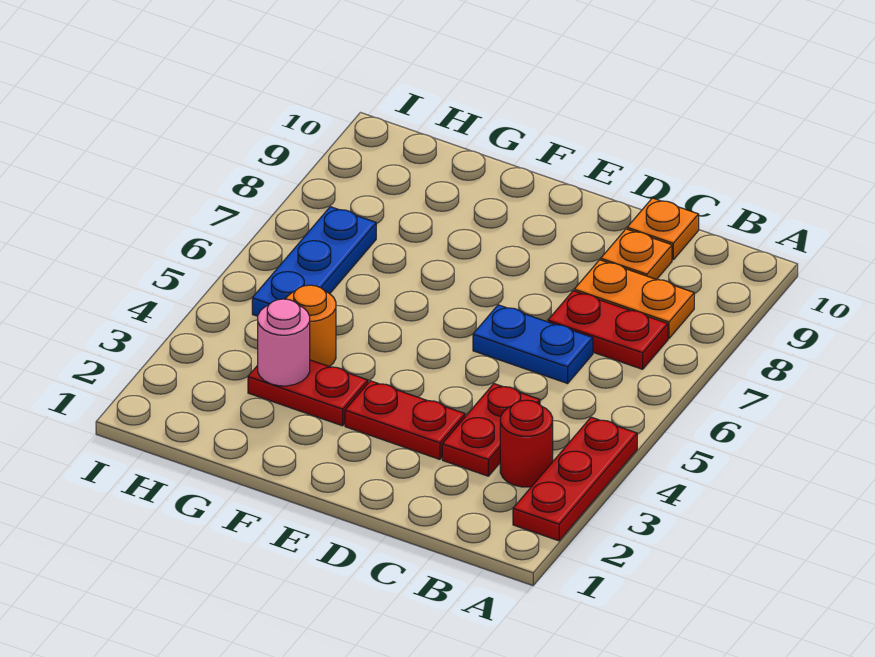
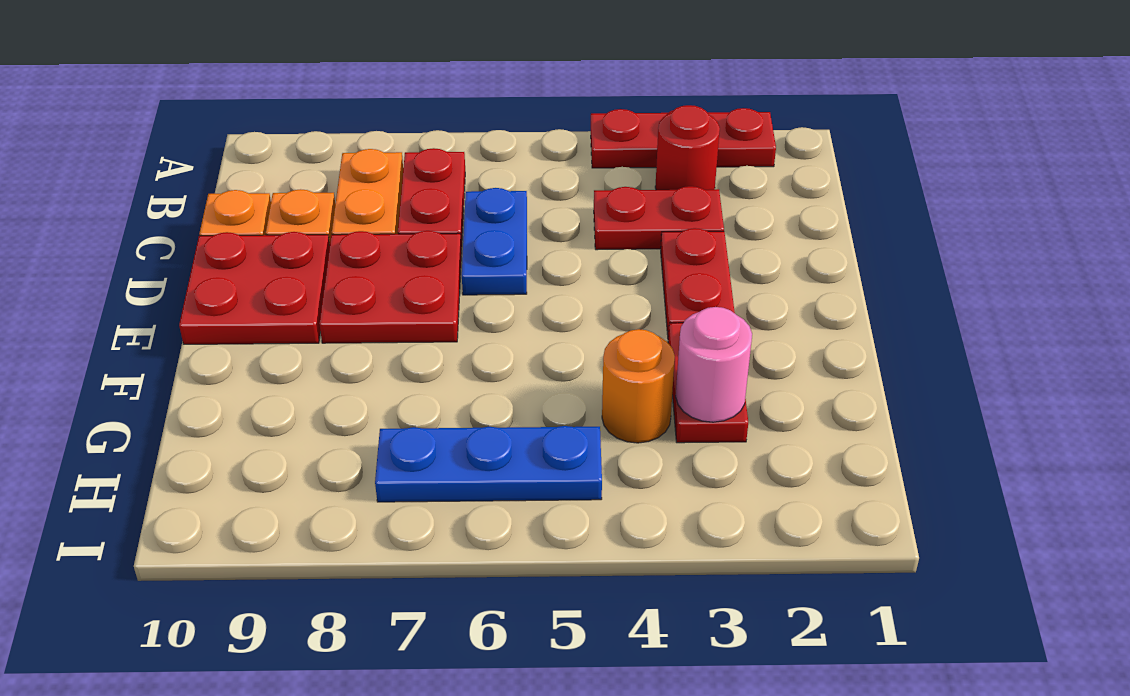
none -> red 2x2 plate [319,231,462,343]
none -> red 2x2 plate [179,232,330,344]

